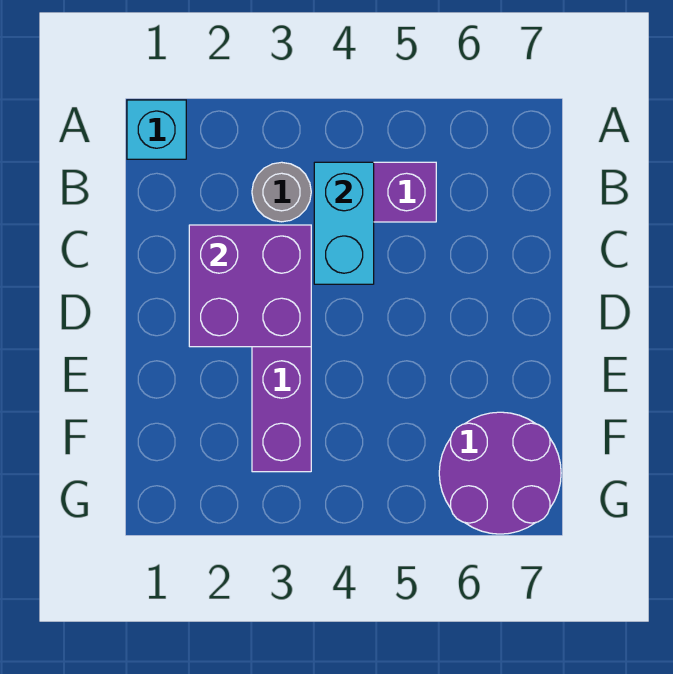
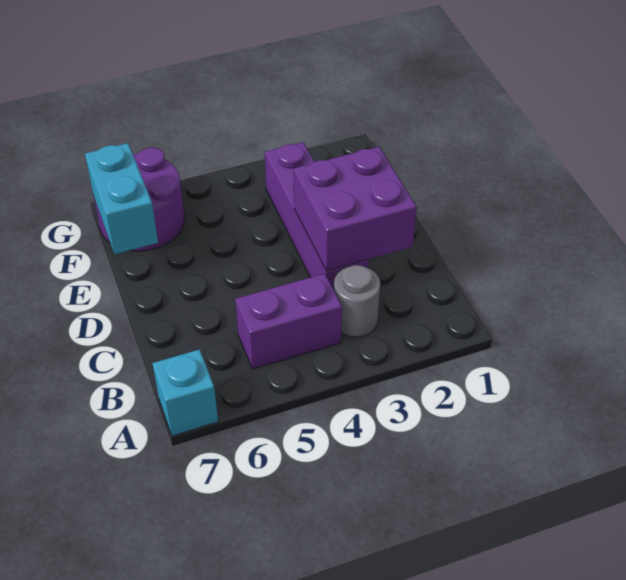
cyan 1x1 brick [127,100,186,159] -> cyan 1x1 brick moved to [152,349,218,436]
cyan 1x2 brick [314,162,374,284] -> cyan 1x2 brick moved to [85,143,158,254]

